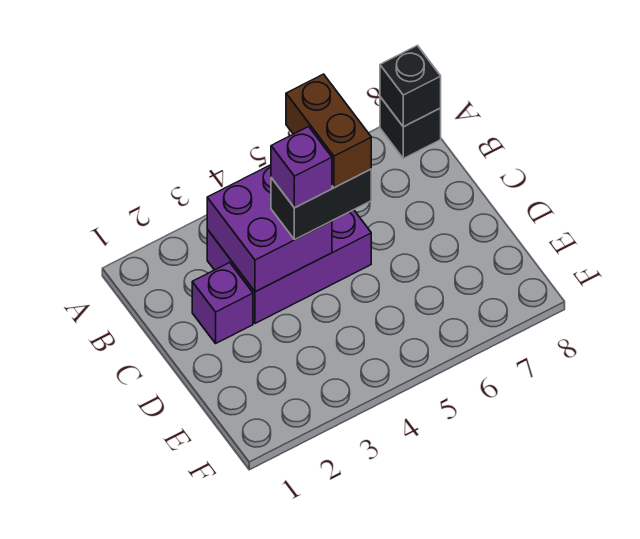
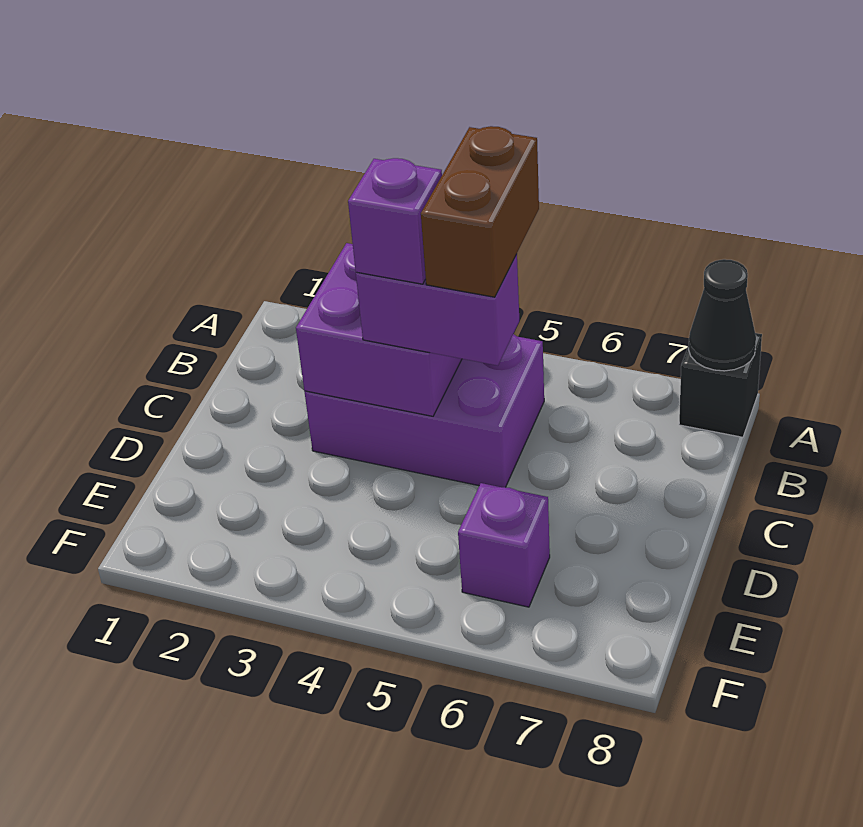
black 1x1 brick [380,46,441,127] -> black 1x1 cone [689,259,756,371]
purple 1x1 brick [192,262,253,343] -> purple 1x1 brick moved to [458,483,550,607]
black 1x2 brick [271,169,371,240] -> purple 1x2 brick [356,254,519,366]

